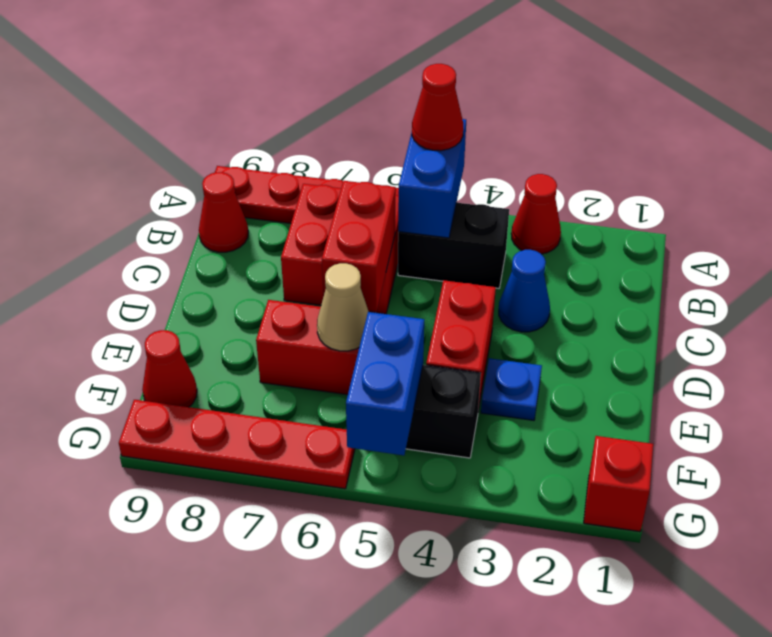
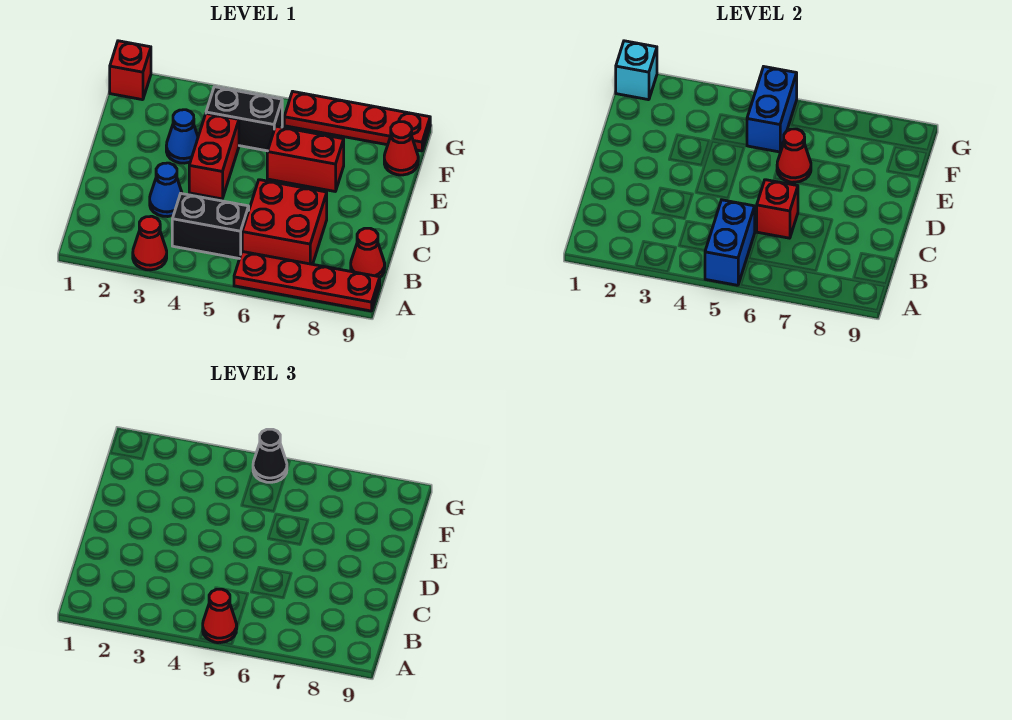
red 1x2 brick [322,181,396,311] -> red 1x1 brick [757,180,798,238]
blue 1x1 plate [481,358,542,420] -> blue 1x1 cone [166,110,198,163]
tan 1x1 cone [317,263,369,351] -> red 1x1 cone [777,129,811,182]
none -> cyan 1x1 brick [616,41,657,100]
none -> black 1x1 cone [253,429,287,482]

